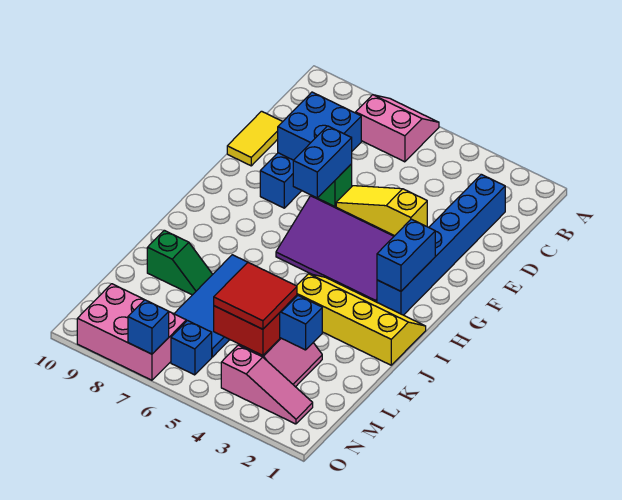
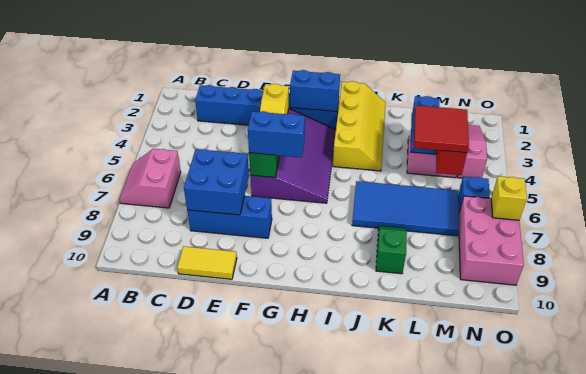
yellow 2x4 slope [296,274,426,365] -> yellow 2x4 slope turned to [333,81,386,171]
blue 1x1 brick [128,300,169,354] -> yellow 1x1 brick [491,176,527,220]

